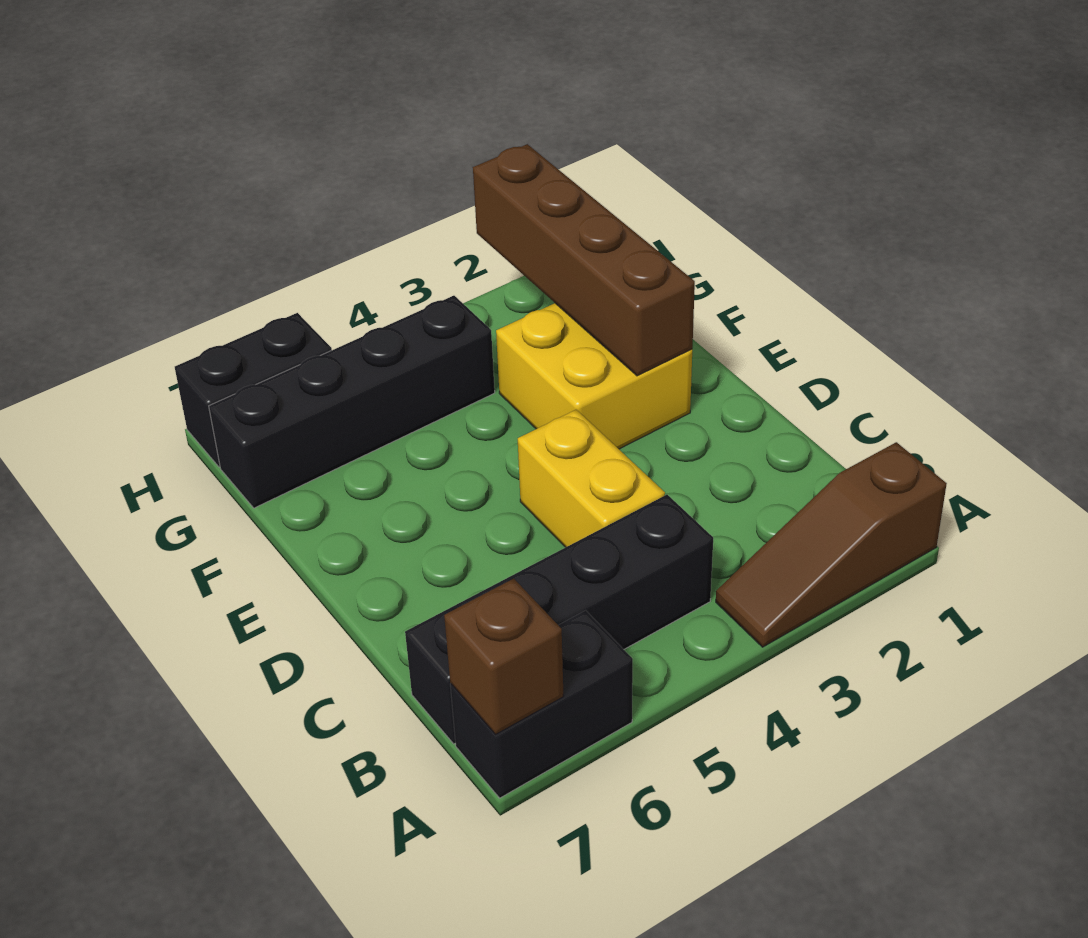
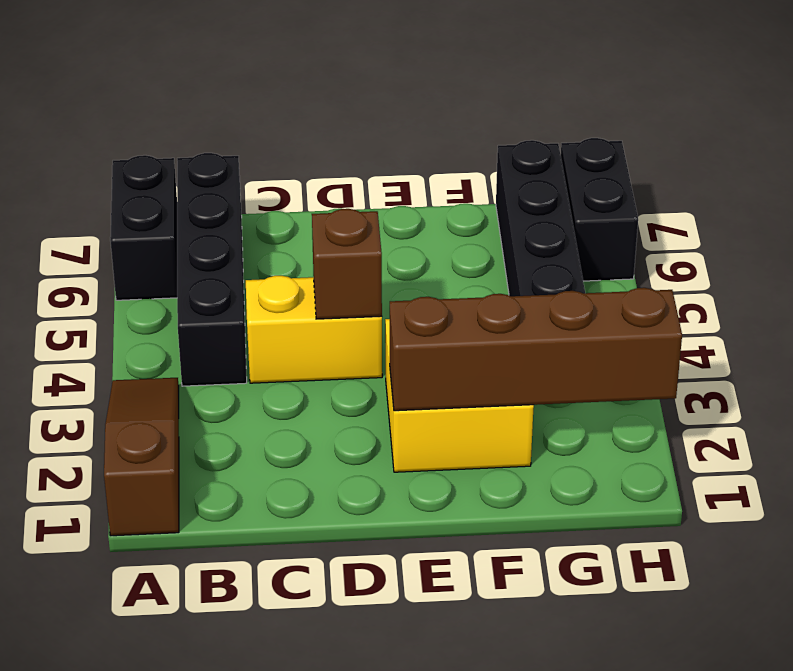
brown 1x1 brick [444,579,564,735] -> brown 1x1 brick moved to [312,209,382,319]

